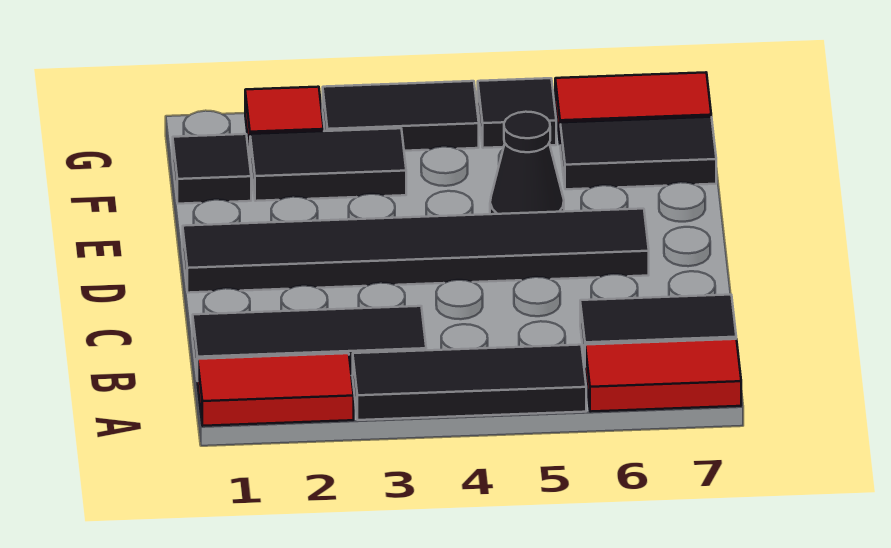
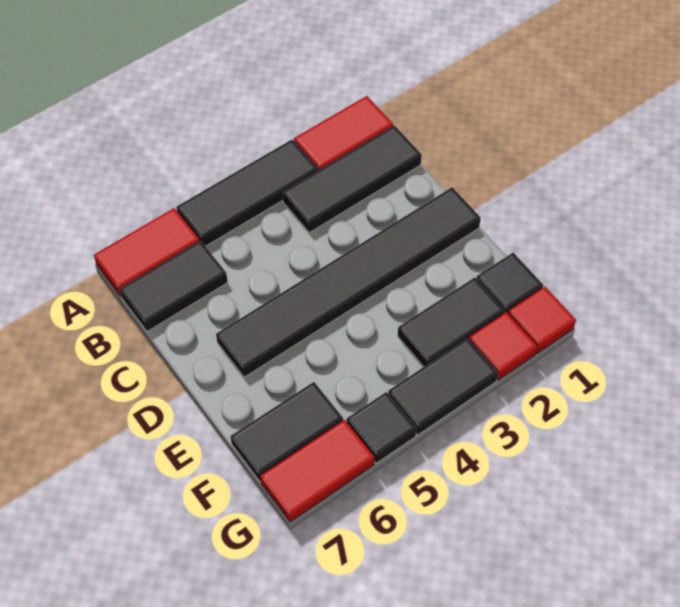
black 1x1 cone [490,112,564,214] -> none
none -> red 1x1 tile [508,287,576,354]

